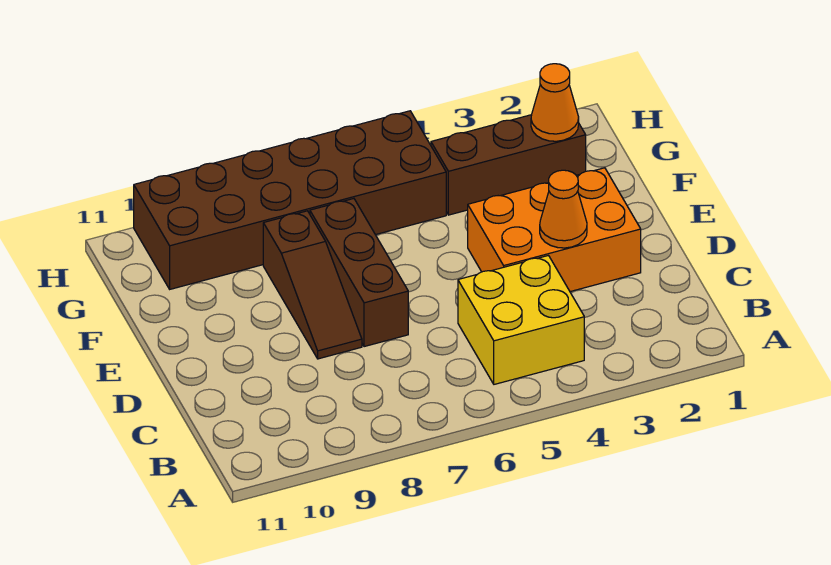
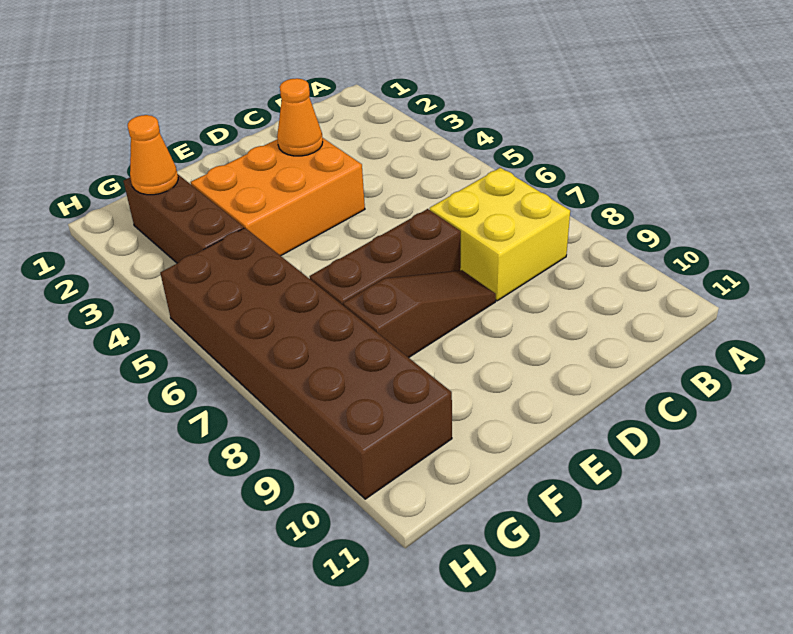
yellow 2x2 brick [458,256,584,384] -> yellow 2x2 brick moved to [430,168,570,301]
orange 2x3 brick [468,168,641,292] -> orange 2x3 brick turned to [191,138,365,256]

